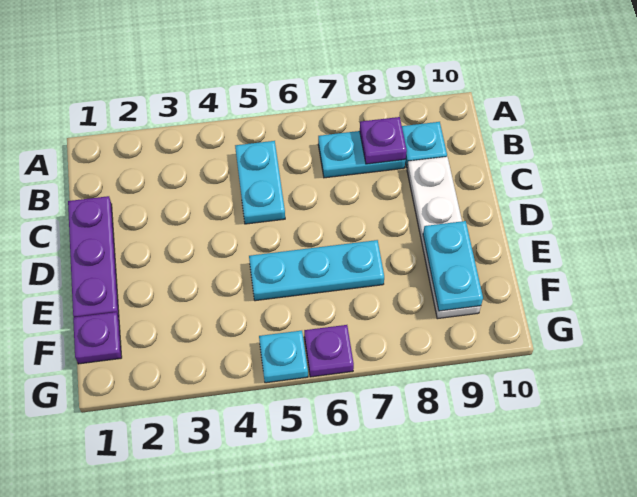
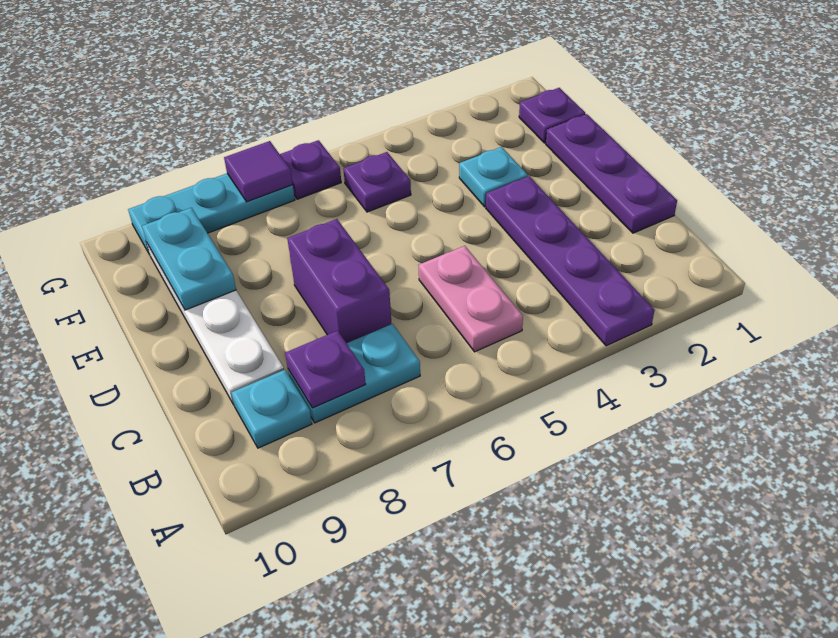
none -> purple 1x4 plate [486,176,654,346]
cyan 1x2 plate [235,141,285,224] -> pink 1x2 plate [418,246,523,352]
none -> purple 1x2 brick [287,219,391,343]
cyan 1x3 plate [249,240,384,301] -> cyan 1x3 plate moved to [128,174,295,255]
none -> purple 1x1 plate [343,152,411,212]
cyan 1x1 plate [259,331,308,383] -> cyan 1x1 plate moved to [459,147,528,207]
none -> purple 1x1 tile [224,141,293,202]

